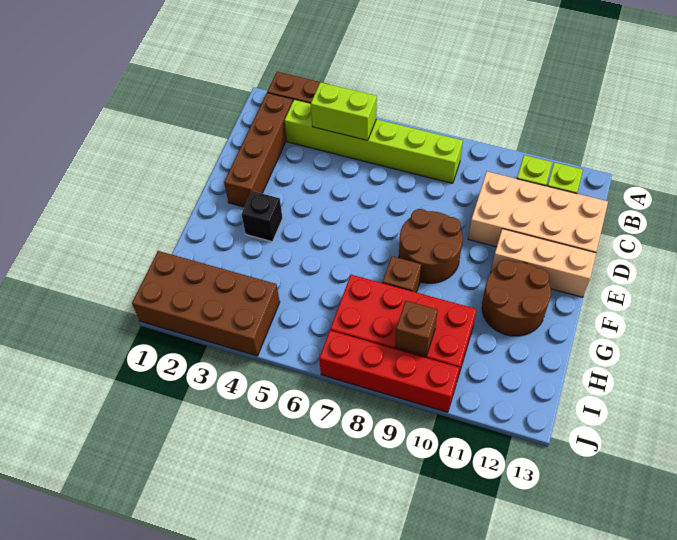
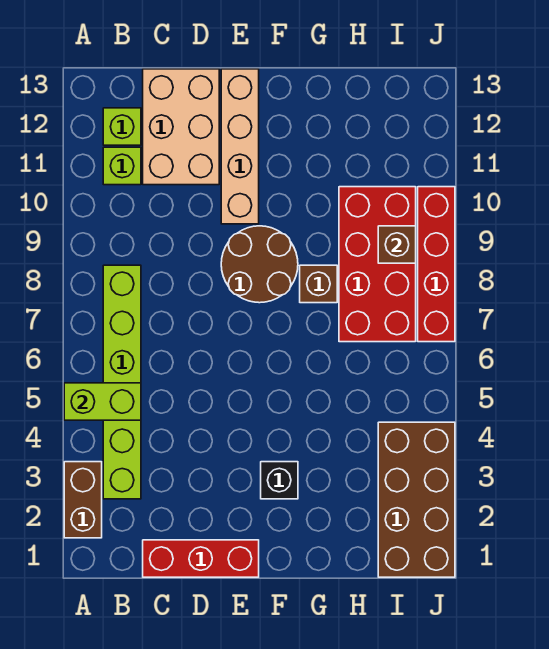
brown 1x4 brick [224,93,293,207] -> none
lime 1x2 brick [311,82,377,140] -> lime 1x2 brick turned to [64,383,141,420]
none -> red 1x3 brick [143,540,259,577]
tan 2x4 brick [468,172,608,253] -> tan 2x3 brick [143,69,219,185]
tan 1x3 brick [491,229,596,297] -> tan 1x4 brick [221,69,259,224]
brown 2x2 round brick [482,260,551,336] -> none

